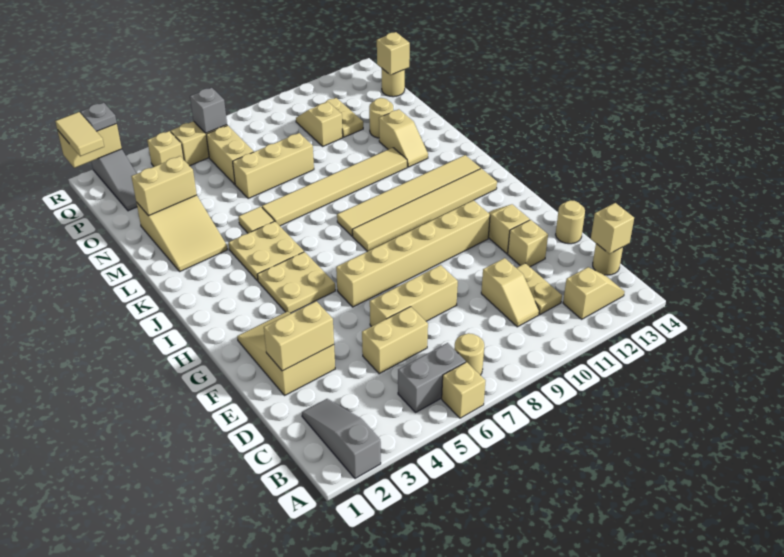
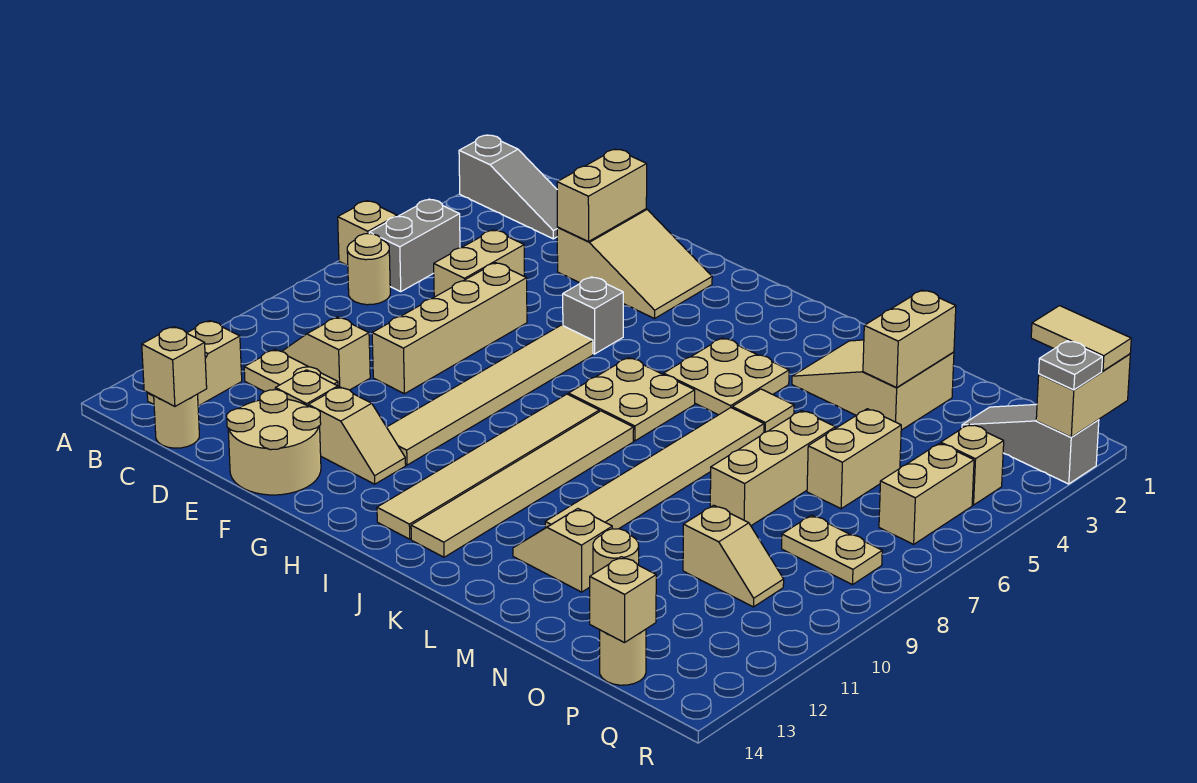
tan 1x3 brick [370,265,458,327] -> tan 1x4 brick [372,263,527,394]
tan 1x1 round brick [556,200,585,244] -> tan 2x2 round brick [227,390,321,495]
tan 1x6 brick [336,200,490,307] -> tan 1x6 tile [387,325,593,465]
tan 2x2 plate [257,252,335,313] -> tan 2x2 plate moved to [568,358,695,441]
tan 1x2 brick [206,126,254,184] -> tan 1x2 brick turned to [807,409,901,509]
tan 1x2 plate [317,98,363,137] -> tan 1x2 plate moved to [782,515,882,585]
grey 1x1 brick [190,88,227,133] -> grey 1x1 brick moved to [563,277,623,354]

